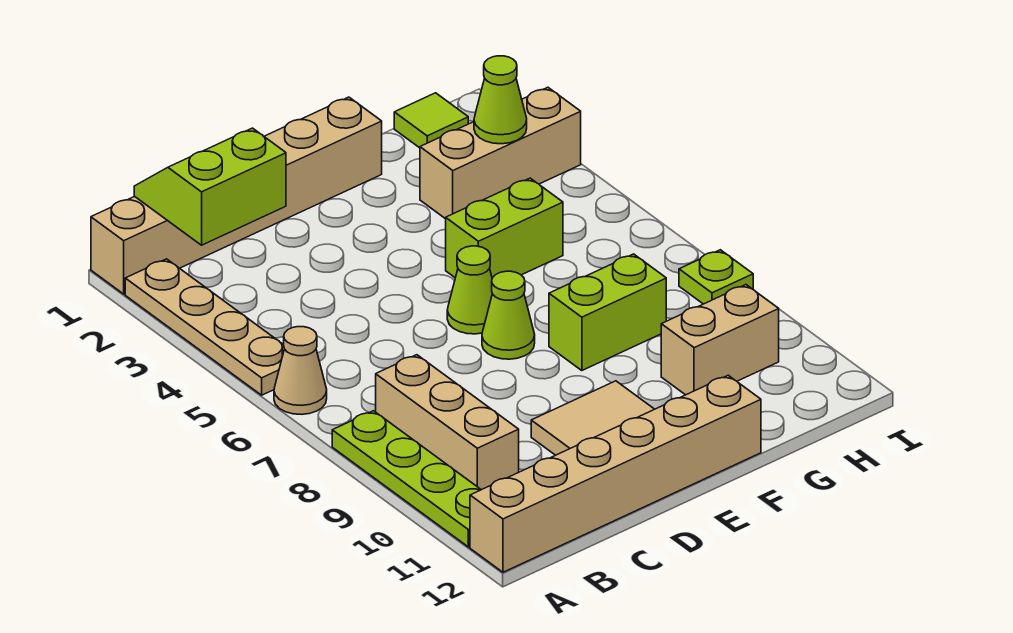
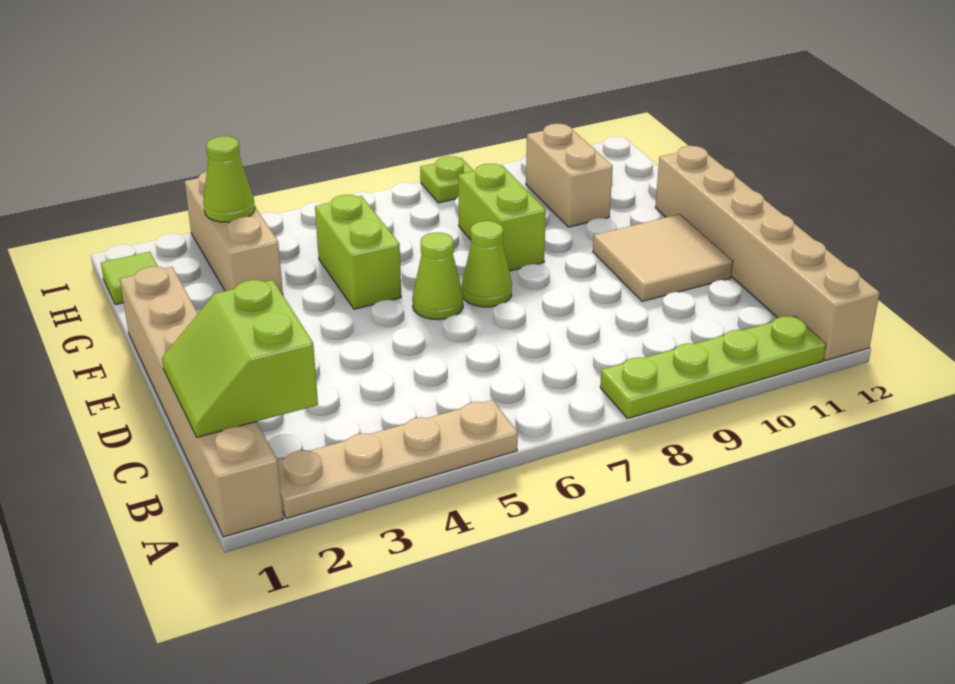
tan 1x1 cone [274,327,327,414] -> none
tan 1x3 brick [376,355,519,490] -> none

